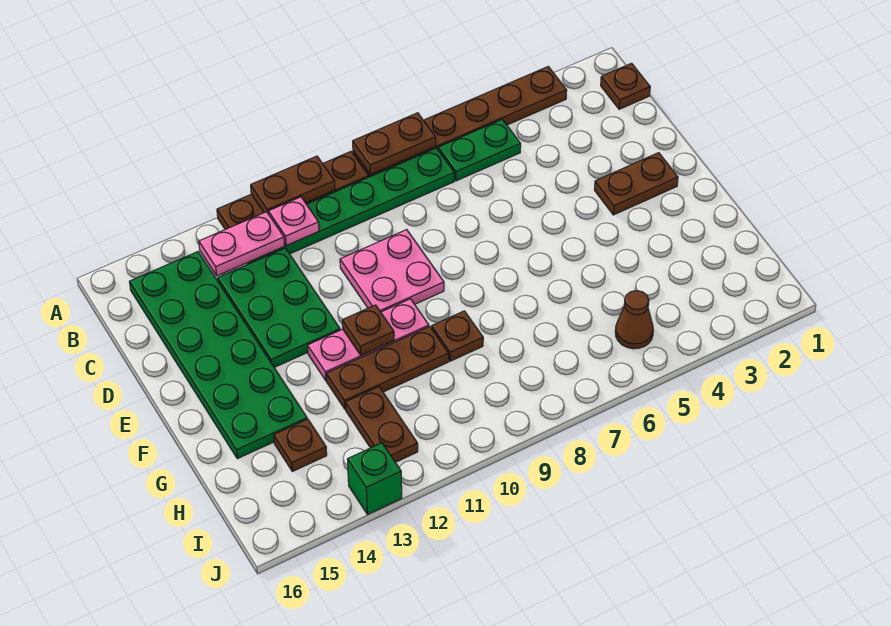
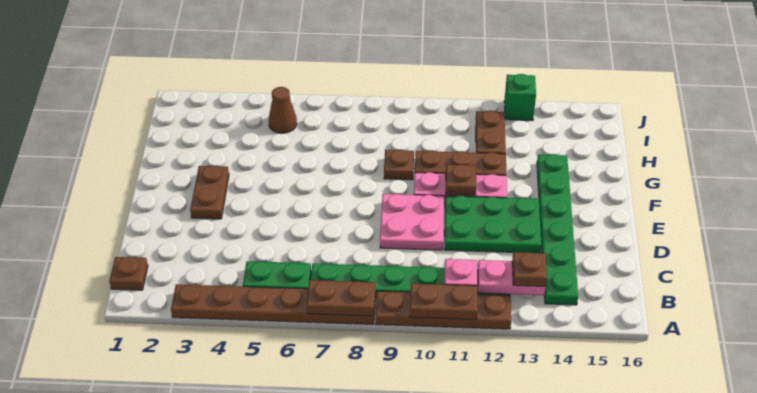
green 2x6 plate [130,252,307,459] -> green 1x6 plate [537,154,578,305]
green 2x3 plate [218,248,340,367] -> green 2x3 plate turned to [445,196,542,253]
brown 1x2 plate [594,153,678,215] -> brown 1x2 plate turned to [190,166,229,219]
brown 1x1 plate [274,419,327,471] -> brown 1x1 plate moved to [512,252,547,286]

